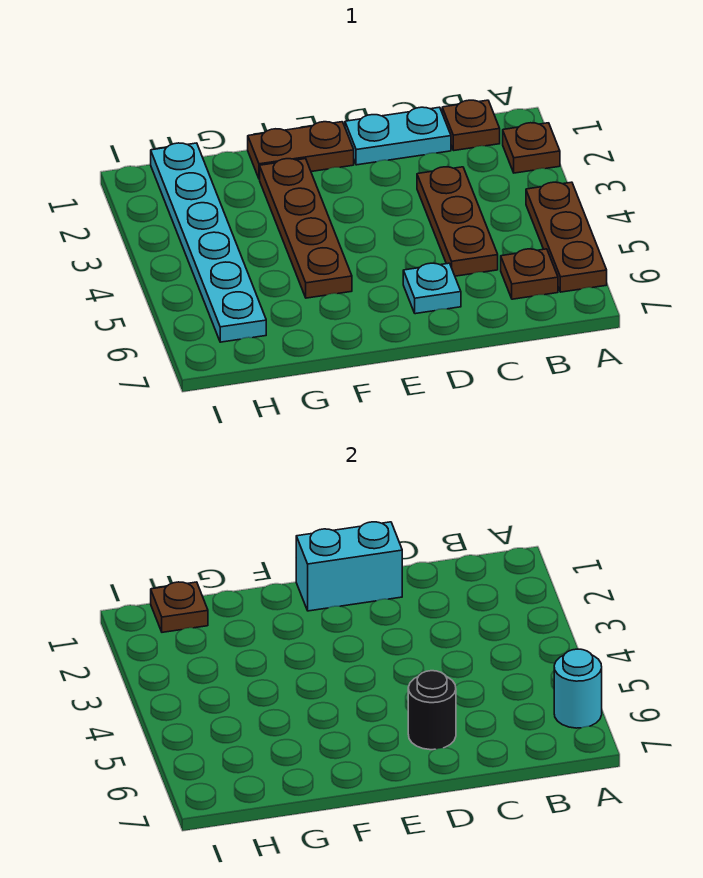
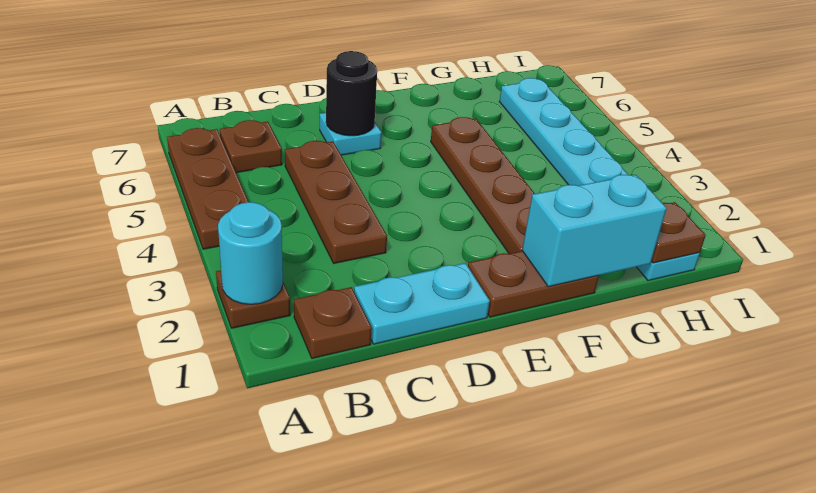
cyan 1x1 round brick [554,649,602,728] -> cyan 1x1 round brick moved to [218,202,283,304]
cyan 1x2 brick [296,522,402,611] -> cyan 1x2 brick moved to [522,175,667,287]

